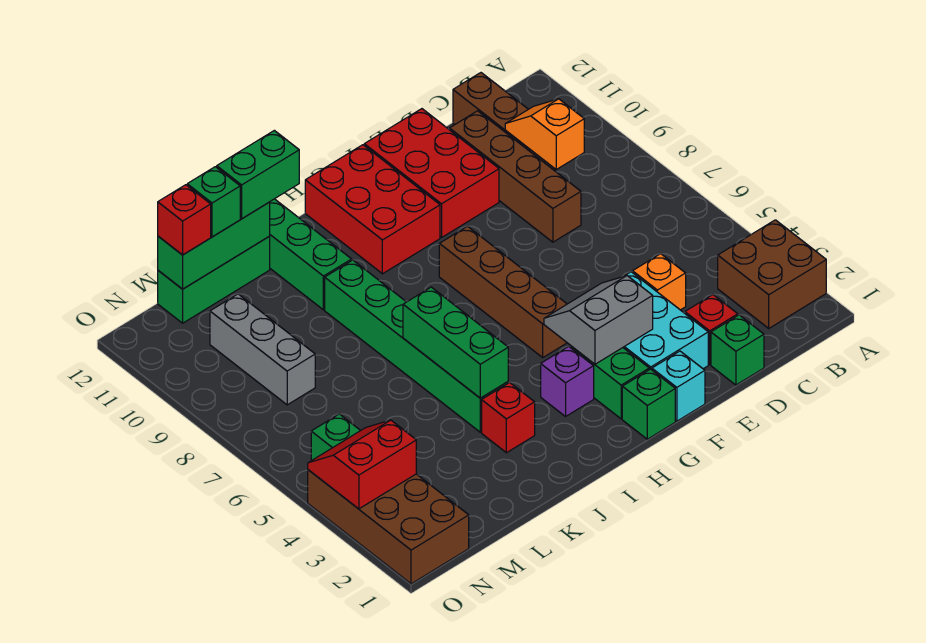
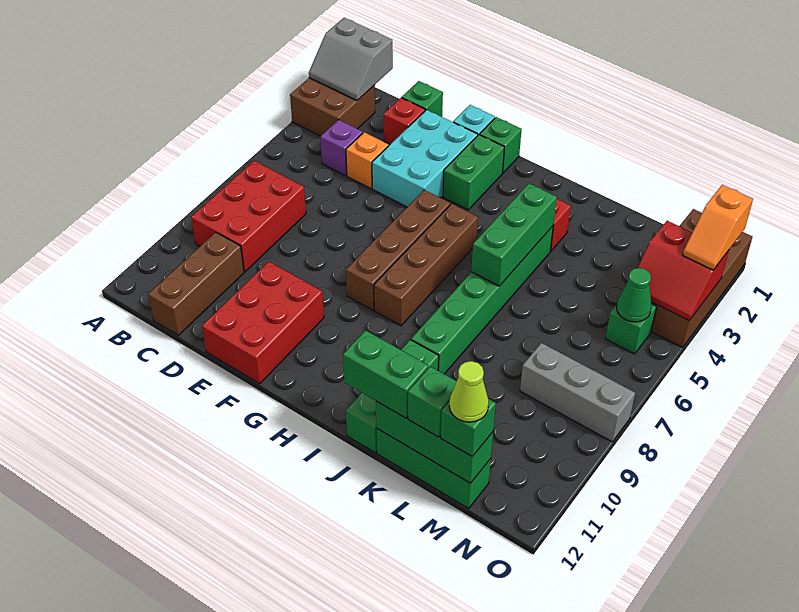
orange 1x2 slope [505,99,584,169] -> orange 1x2 slope moved to [683,185,753,270]
brown 1x4 brick [450,111,581,242] -> brown 1x4 brick moved to [374,204,478,326]
grey 2x2 slope [544,276,653,364] -> grey 2x2 slope moved to [309,18,393,100]
red 2x3 brick [305,145,440,274] -> red 2x3 brick moved to [191,161,306,272]
purple 1x1 brick [541,346,594,416] -> purple 1x1 brick moved to [320,120,363,176]
grey 1x3 brick [210,294,315,405] -> grey 1x3 brick turned to [520,343,635,442]
red 1x1 brick [158,185,211,255] -> green 1x1 brick [441,399,496,456]
none -> lime 1x1 cone [449,361,489,422]
none -> green 1x1 cone [617,268,651,322]

